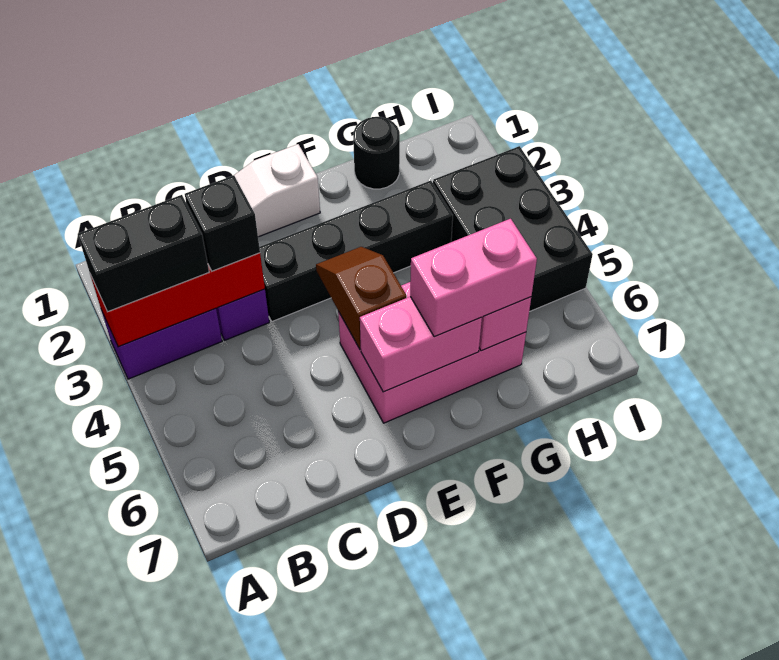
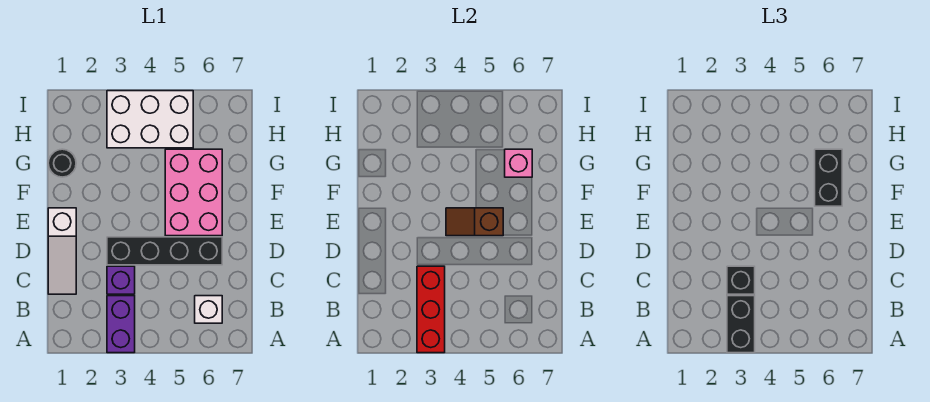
none -> white 1x1 brick [195,296,222,323]
black 1x4 brick [259,181,453,321] -> black 1x4 brick turned to [107,237,222,265]
pink 1x2 brick [360,297,482,392] -> none
pink 1x2 brick [410,219,537,337] -> black 1x2 brick [815,149,842,206]
black 2x3 brick [433,146,593,312] -> white 2x3 brick [107,91,193,148]

